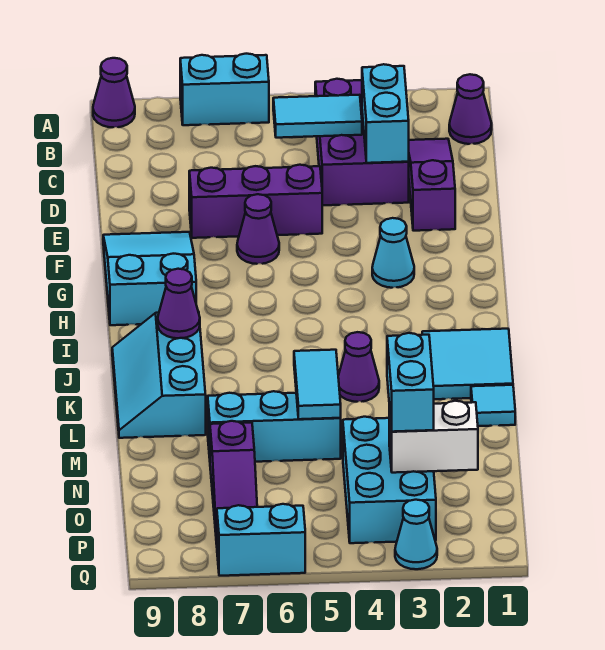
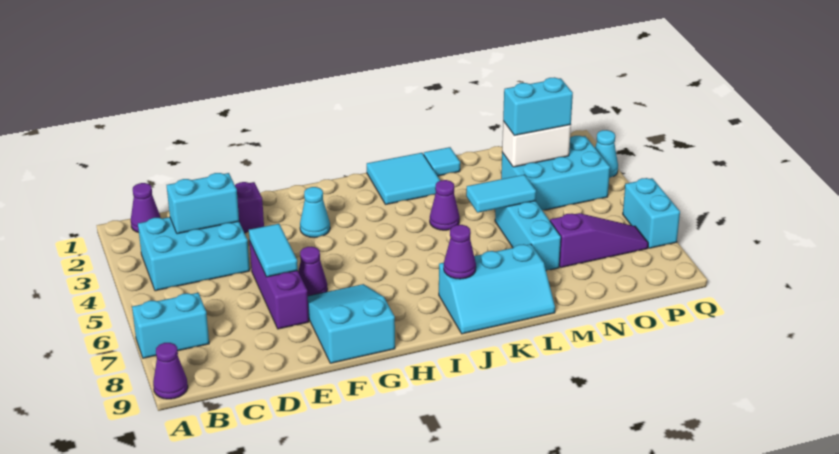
cyan 1x2 brick [180,54,269,125] -> cyan 1x2 brick turned to [132,293,209,358]
purple 2x3 brick [315,79,409,205] -> cyan 2x3 brick [138,217,250,291]
cyan 1x2 tile [273,95,362,138] -> cyan 1x2 tile moved to [249,224,298,277]
cyan 2x3 slope [103,232,196,325] -> cyan 2x3 slope turned to [308,284,395,363]
white 1x2 brick [389,401,478,473] -> white 1x2 brick turned to [502,121,571,167]

